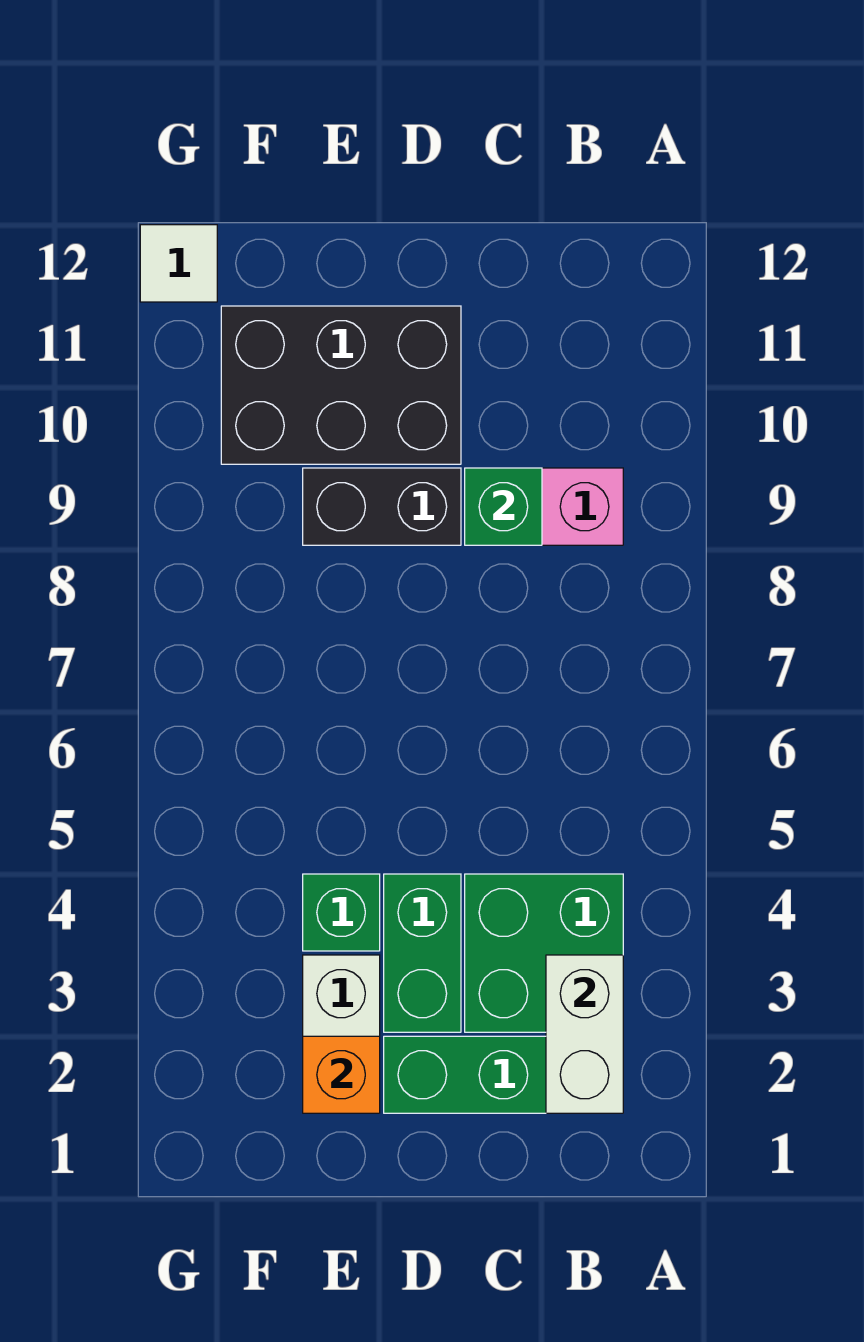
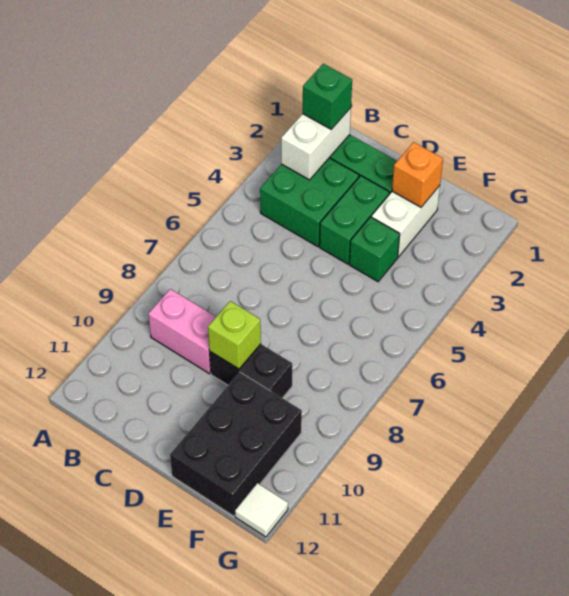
green 1x1 brick [465,468,542,545] -> green 1x1 brick moved to [303,64,352,129]
none -> lime 1x1 brick [208,301,261,369]
black 2x3 brick [221,306,461,464] -> black 2x3 brick turned to [170,372,302,516]

